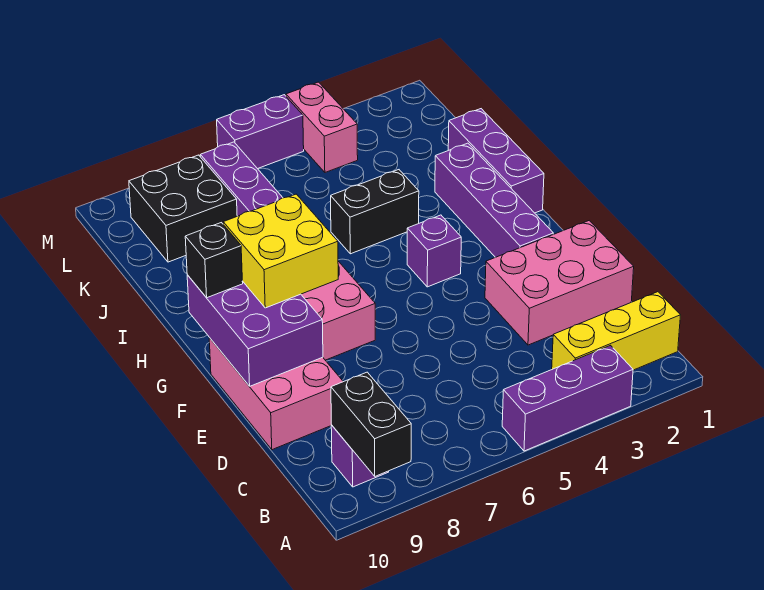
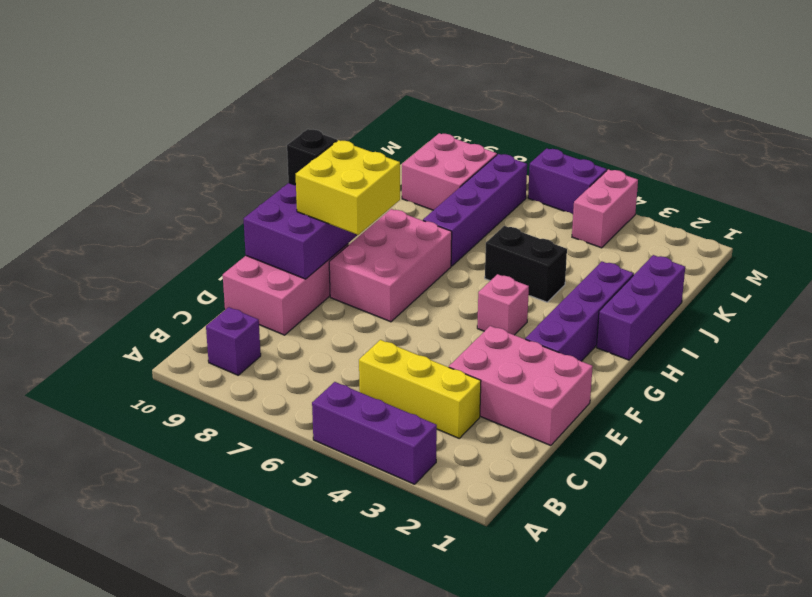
black 1x2 brick [331,372,411,476] -> none
yellow 1x3 brick [552,292,680,370] -> yellow 1x3 brick moved to [359,340,481,438]
purple 1x1 brick [407,215,461,287] -> pink 1x1 brick [477,274,529,335]
black 2x2 brick [129,155,237,262] -> pink 2x2 brick [402,133,497,210]

